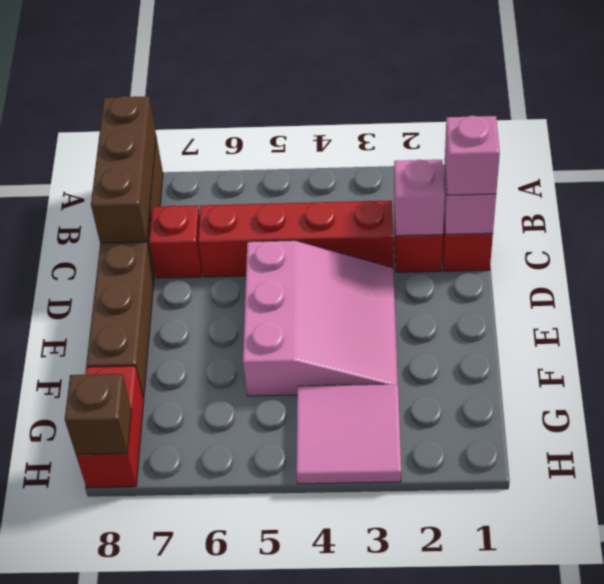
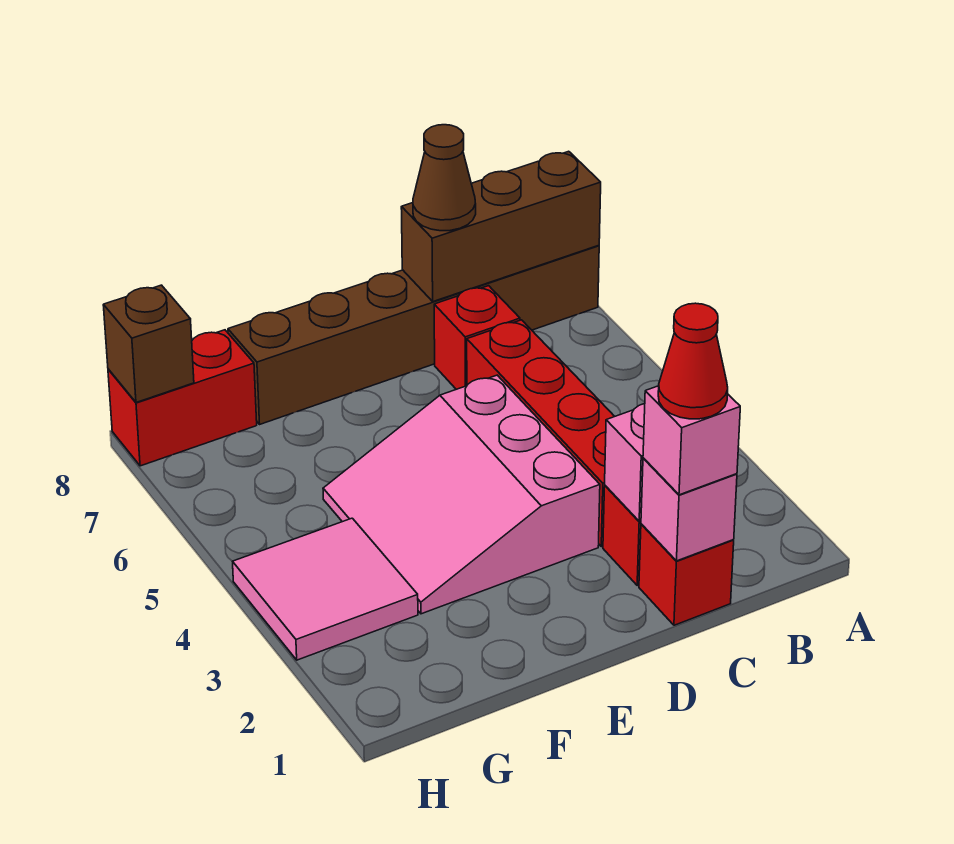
none -> red 1x1 cone [658,303,728,419]
none -> brown 1x1 cone [413,125,476,231]
pink 3x3 slope [243,240,398,396] -> pink 3x3 slope turned to [323,375,600,614]

